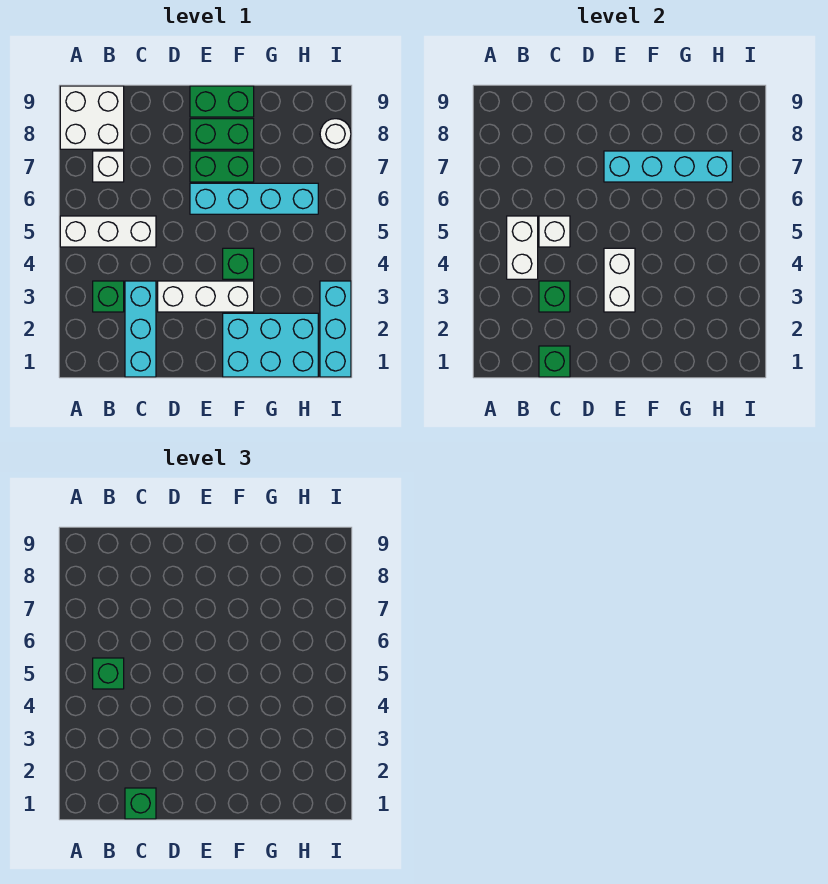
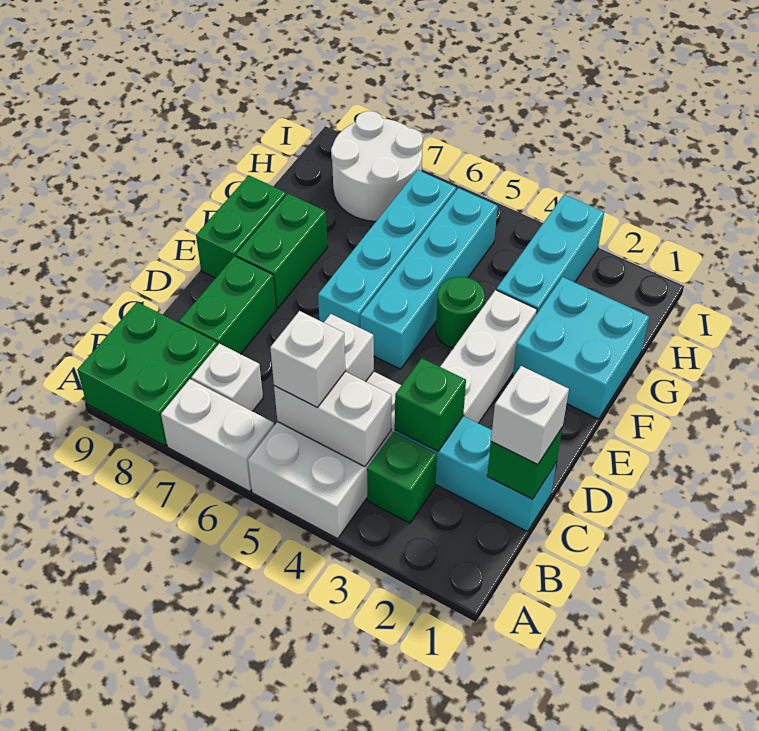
white 1x3 brick [60,216,156,247] -> white 2x3 brick [248,371,401,539]
white 2x2 brick [60,86,124,149] -> green 2x2 brick [78,302,217,446]
green 1x1 brick [93,658,124,689] -> white 1x1 brick [270,311,345,407]
green 1x1 brick [125,788,156,819] -> white 1x1 brick [491,366,569,465]
white 1x2 brick [604,248,635,312] -> white 1x2 brick moved to [161,379,274,491]
green 1x2 brick [190,151,254,182] -> green 1x2 brick moved to [179,256,276,354]
cyan 1x4 brick [604,151,732,182] -> cyan 1x4 brick moved to [360,188,498,369]
cyan 2x3 brick [223,313,318,377] -> cyan 2x2 brick [513,277,649,419]
green 1x1 brick [223,248,254,279] -> green 1x1 round brick [436,277,485,348]
cyan 1x3 brick [320,281,351,377] -> cyan 1x3 brick turned to [496,195,604,313]
white 1x1 round brick [320,119,351,149] -> white 2x2 round brick [331,111,423,221]

